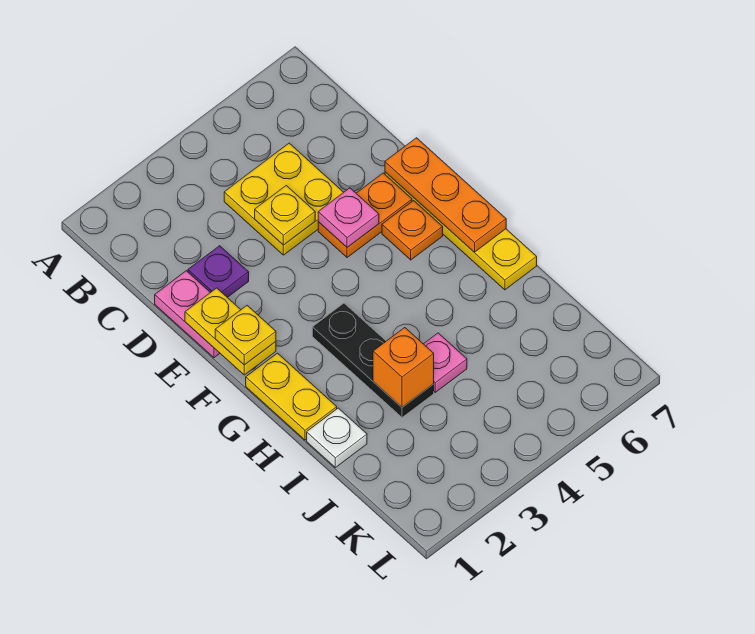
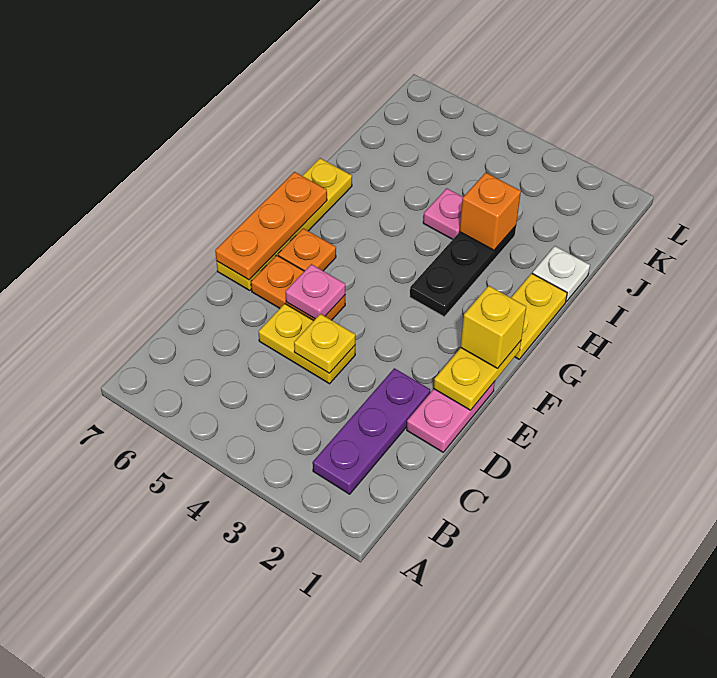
yellow 2x2 plate [224,143,344,255] -> yellow 1x2 plate [258,304,355,384]
purple 1x1 plate [188,246,249,298] -> purple 1x3 plate [313,368,430,494]
yellow 1x1 plate [215,306,276,365] -> yellow 1x1 brick [461,286,526,368]

